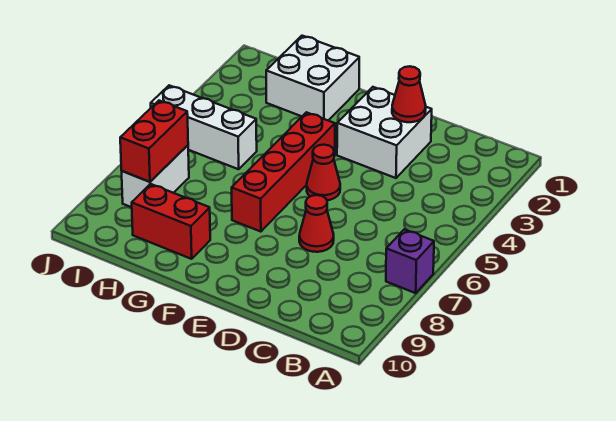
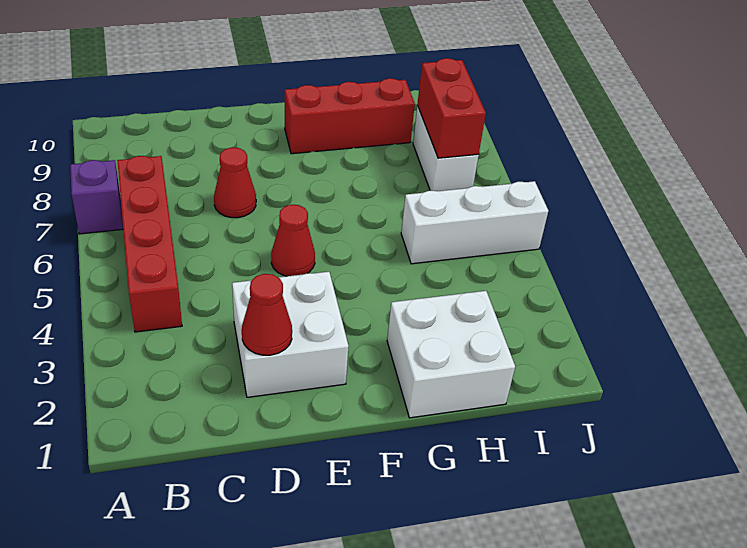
red 1x4 brick [232,112,335,232] -> red 1x4 brick moved to [117,156,182,332]
red 1x2 brick [132,184,210,259] -> red 1x3 brick [285,78,415,154]

